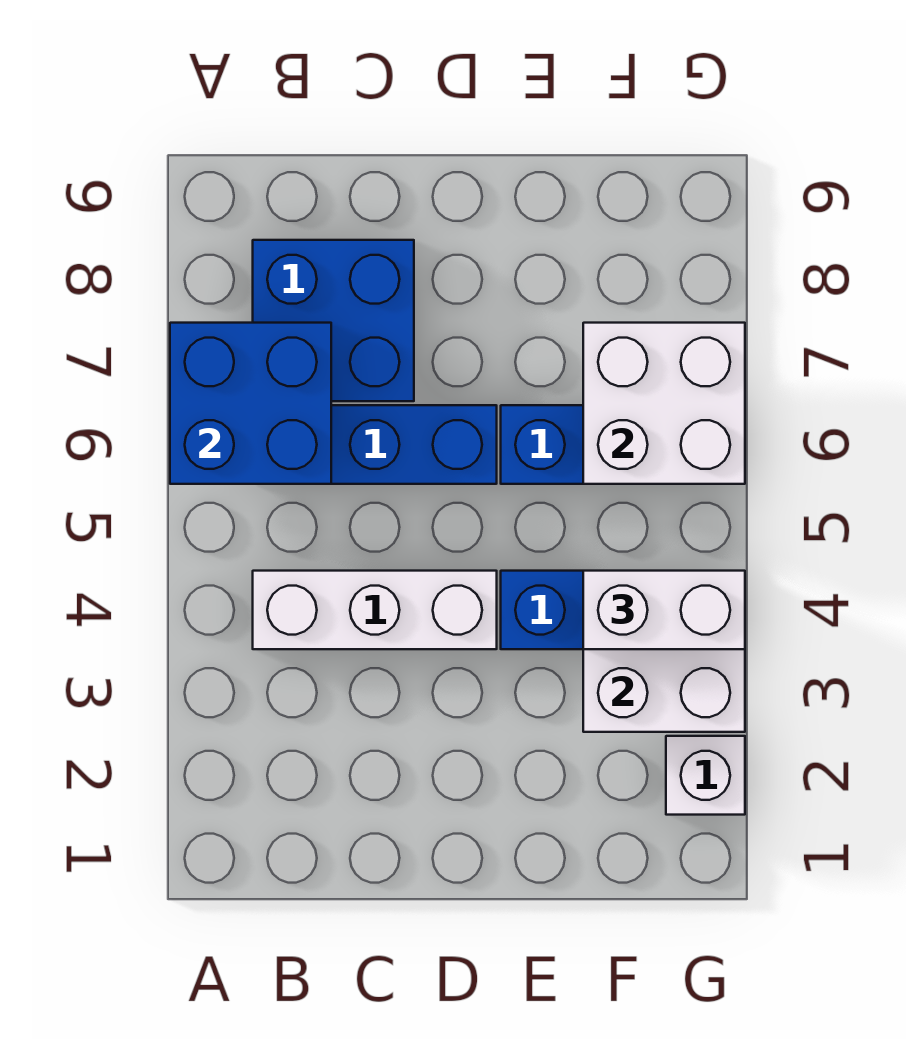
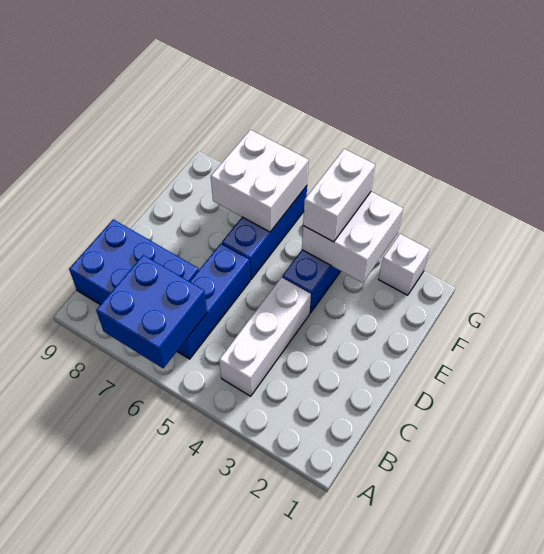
blue 2x2 brick [253,240,414,401] -> blue 2x3 brick [69,219,199,305]

